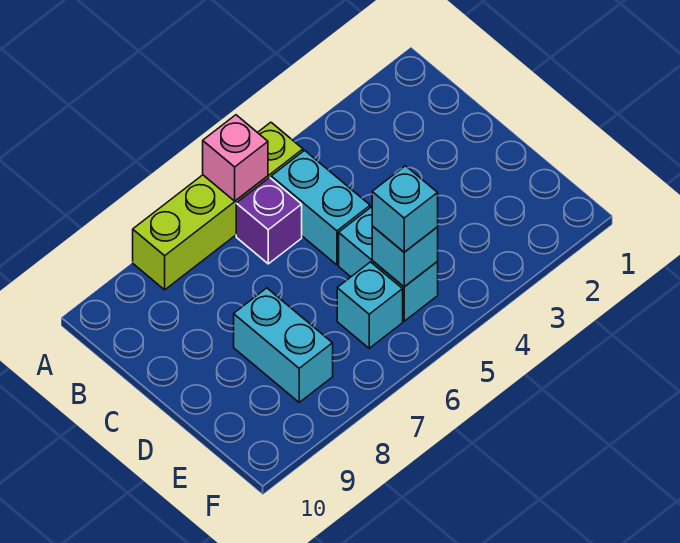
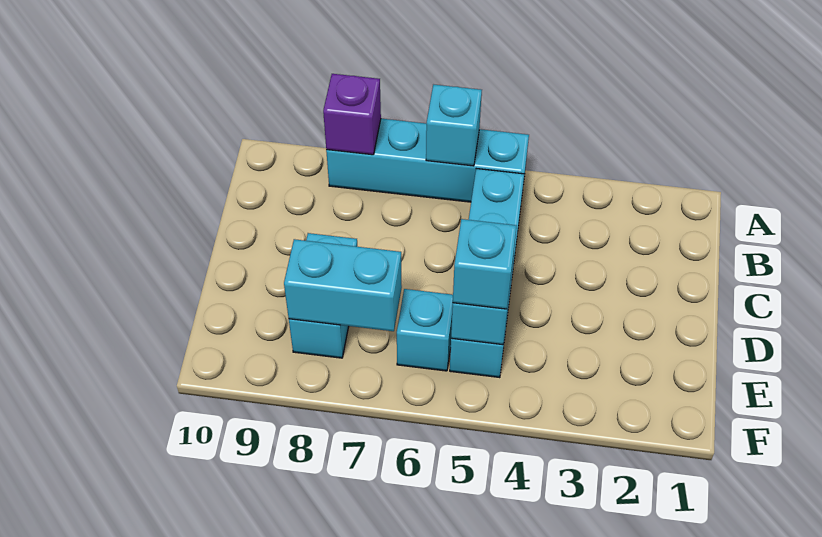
lime 1x4 brick [133,122,303,290] -> cyan 1x4 brick [326,119,529,202]
pink 1x1 brick [203,115,268,201] -> cyan 1x1 brick [426,85,482,166]
purple 1x1 brick [236,178,302,264] -> purple 1x1 brick moved to [323,74,381,155]
none -> cyan 1x2 brick [284,239,402,331]

